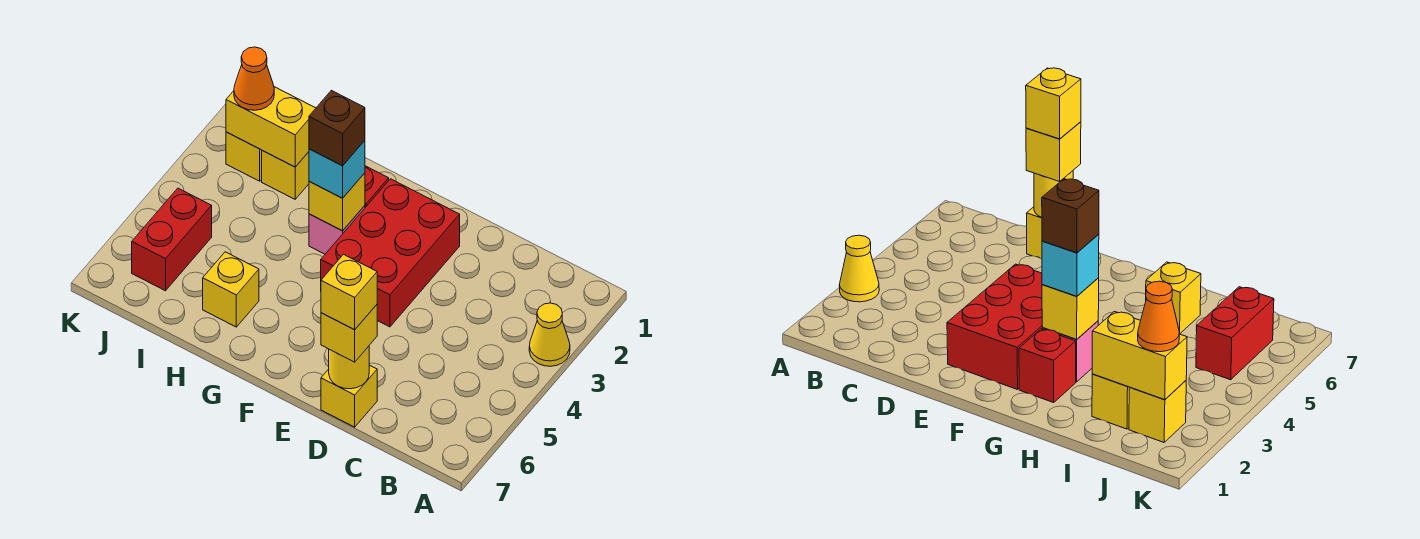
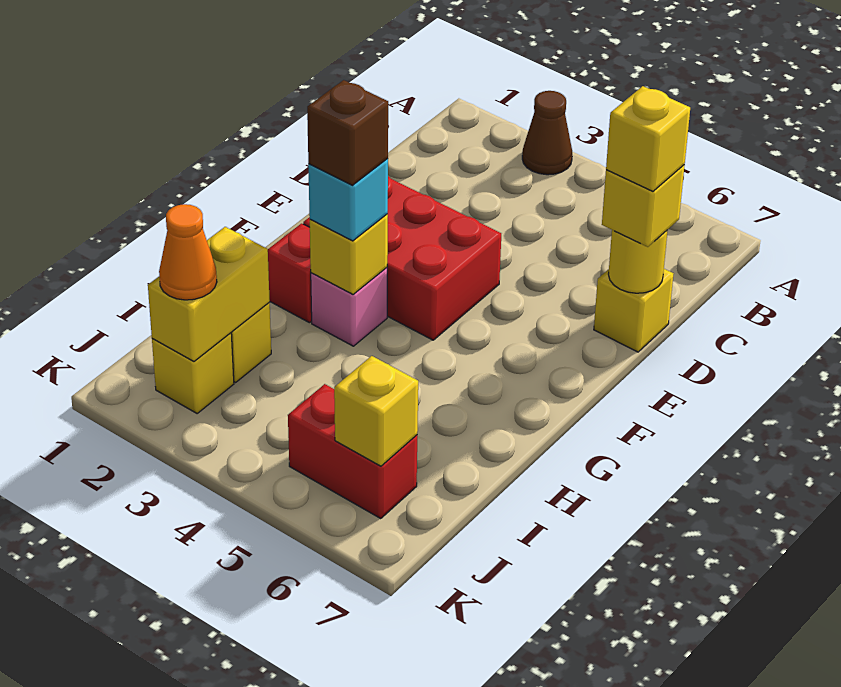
yellow 1x1 cone [529,303,570,366] -> brown 1x1 cone [522,91,572,175]
yellow 1x1 brick [203,252,259,327] -> yellow 1x1 brick moved to [334,356,418,466]

